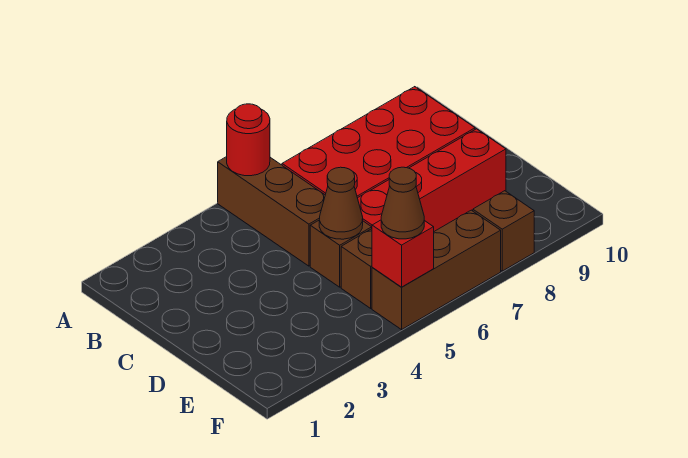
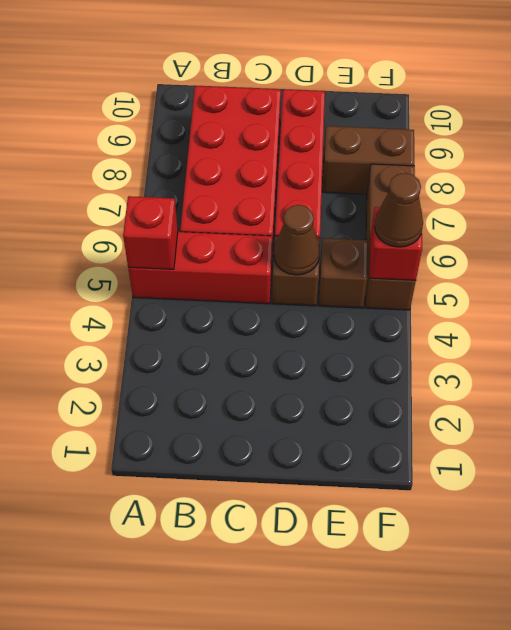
brown 1x3 brick [218,157,325,266] -> red 1x3 brick [128,232,273,304]
red 1x1 round brick [227,104,270,176] -> red 1x1 brick [123,196,178,269]
brown 1x1 brick [473,191,534,271] -> brown 1x2 brick [322,126,414,194]

